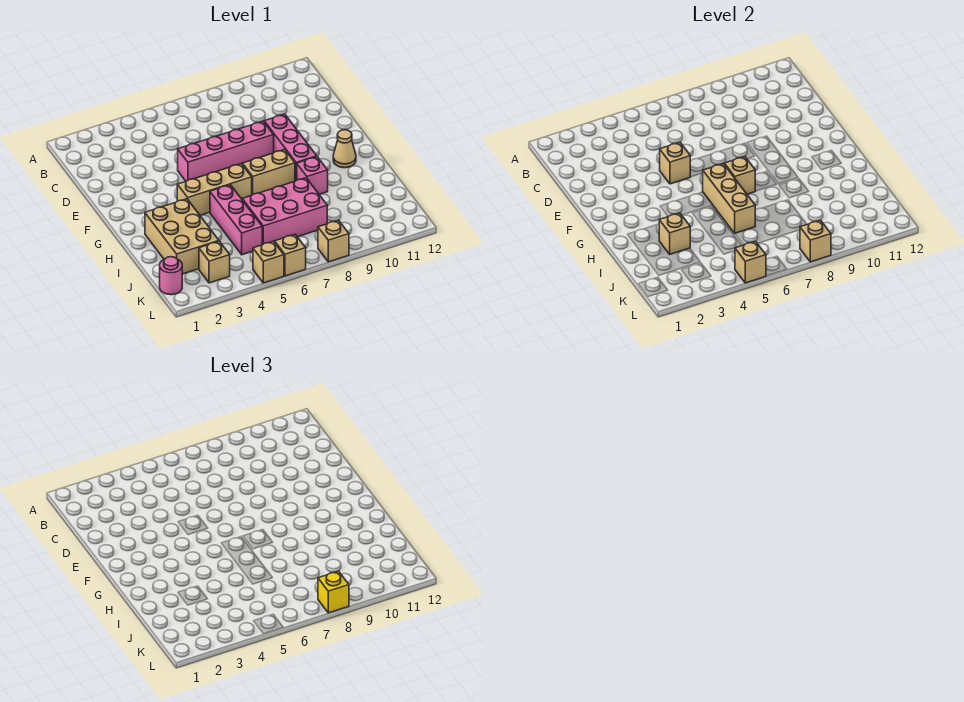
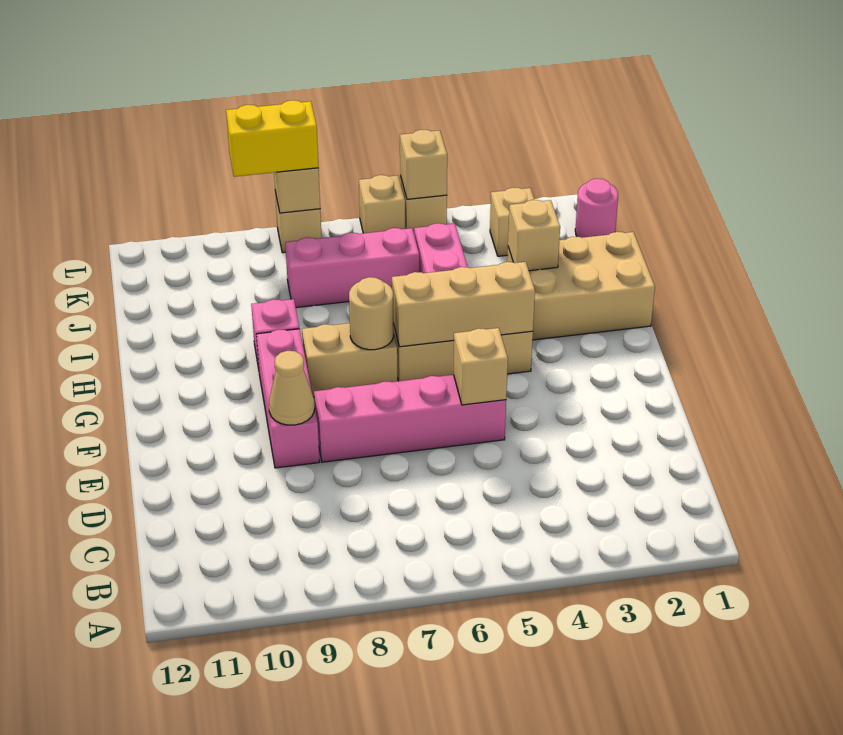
tan 1x3 brick [703,164,755,233] -> tan 1x3 brick turned to [392,262,535,347]
tan 1x1 brick [724,156,755,194] -> tan 1x1 round brick [349,277,394,350]
tan 1x1 cone [333,130,356,168] -> tan 1x1 cone moved to [269,351,315,425]
tan 2x3 brick [145,199,219,274] -> tan 2x3 brick turned to [507,232,655,340]
pink 2x3 brick [242,178,327,245] -> pink 1x3 brick [285,228,419,308]
yellow 1x1 brick [318,571,349,613] -> yellow 1x2 brick [226,100,318,177]

